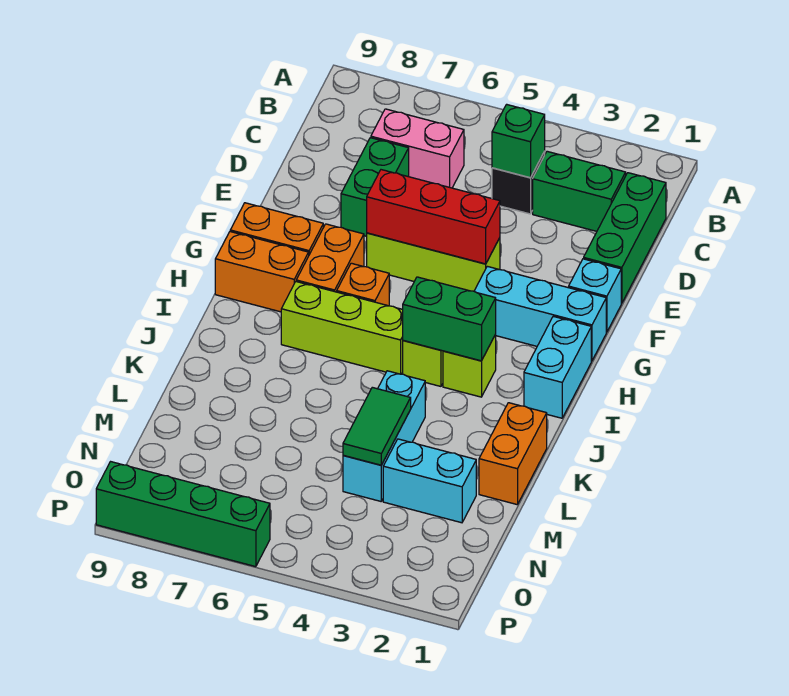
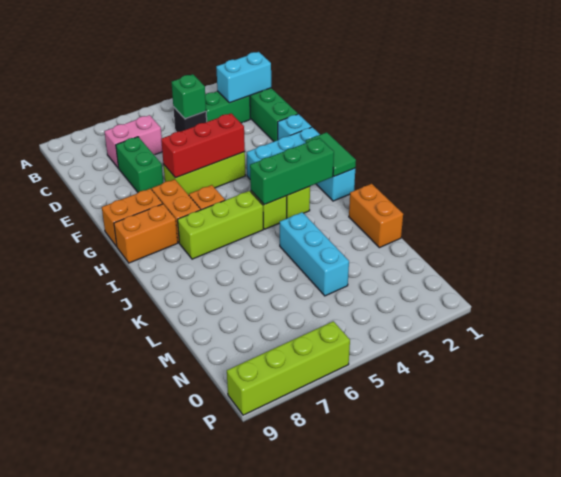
green 1x2 brick [403,277,496,361] -> green 1x3 brick [250,138,334,205]
green 1x2 tile [343,387,411,465] -> green 1x2 tile moved to [306,132,356,176]
cyan 1x2 brick [383,439,476,523] -> cyan 1x2 brick moved to [216,52,271,103]
green 1x4 brick [96,462,270,567] -> lime 1x4 brick [227,321,350,415]

